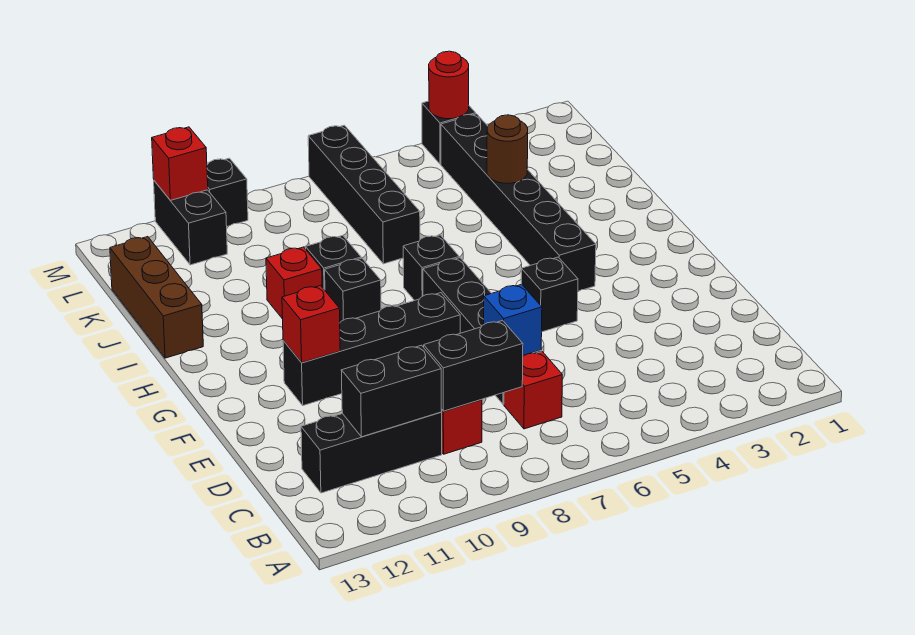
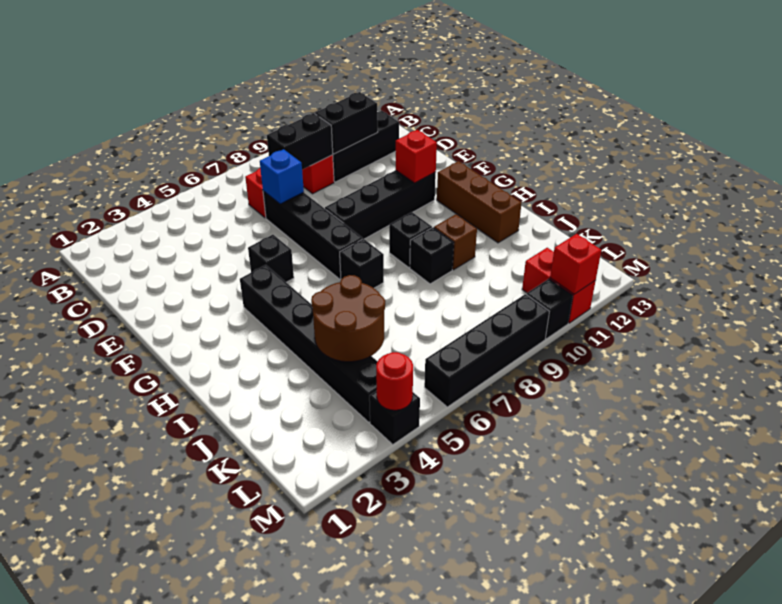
red 1x1 brick [266,247,322,319] -> brown 1x1 brick [434,214,477,270]
brown 1x3 brick [110,237,203,358] -> brown 1x3 brick moved to [437,161,522,243]
brown 1x1 round brick [487,115,528,183] -> brown 2x2 round brick [311,275,385,362]
black 1x4 brick [308,125,420,264] -> black 1x4 brick turned to [424,294,549,407]
black 1x2 brick [154,181,227,265] -> red 1x2 brick [522,248,596,323]

